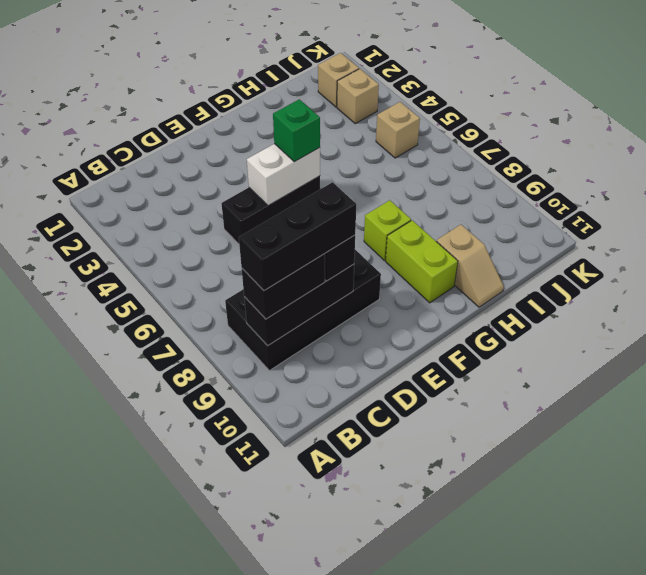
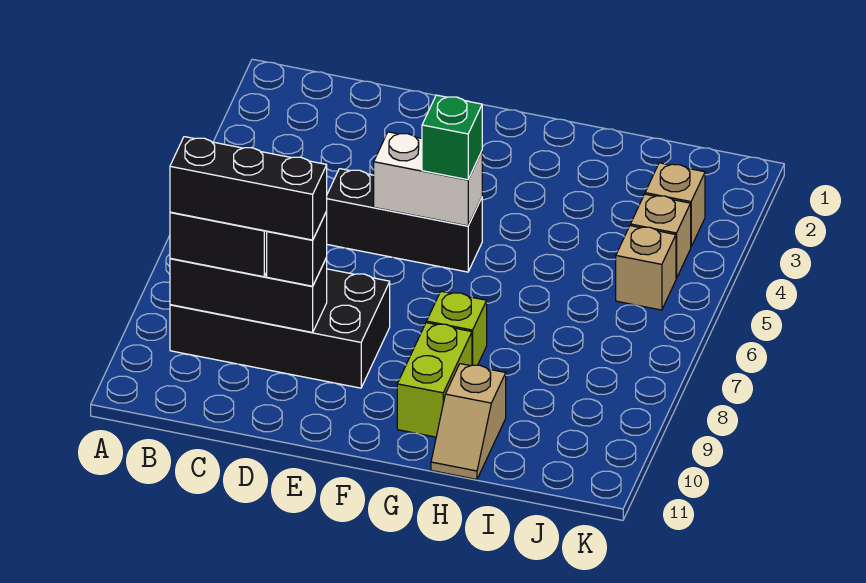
tan 1x1 brick [318,53,359,107] -> tan 1x1 brick moved to [630,194,691,279]

